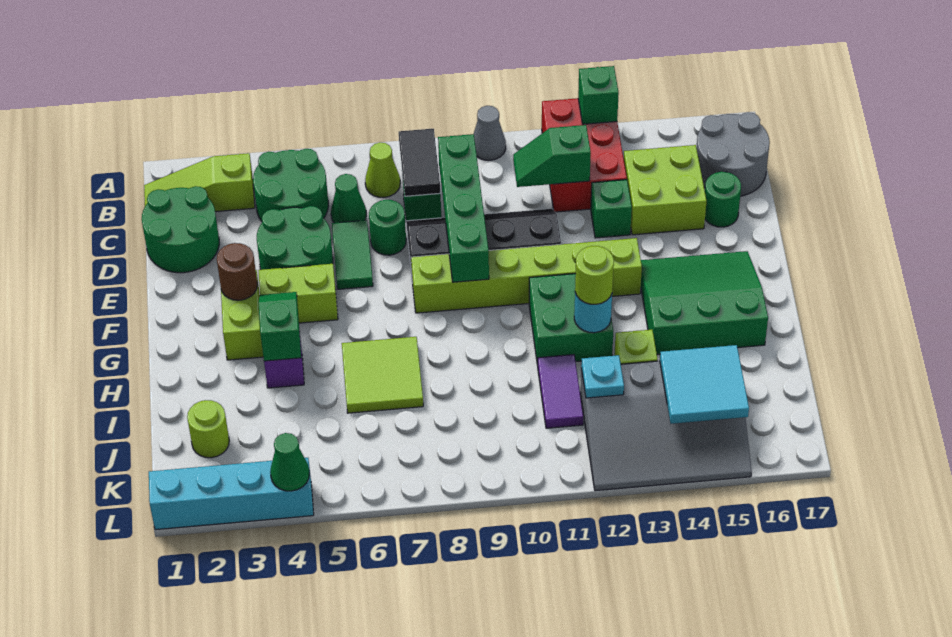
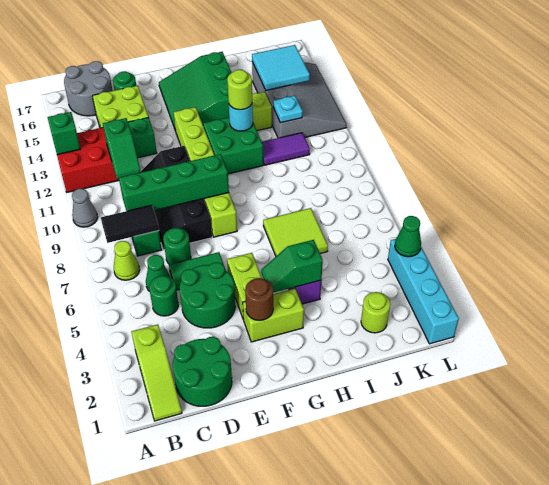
green 2x2 round brick [253,149,328,221] -> green 1x1 round brick [149,276,178,316]

